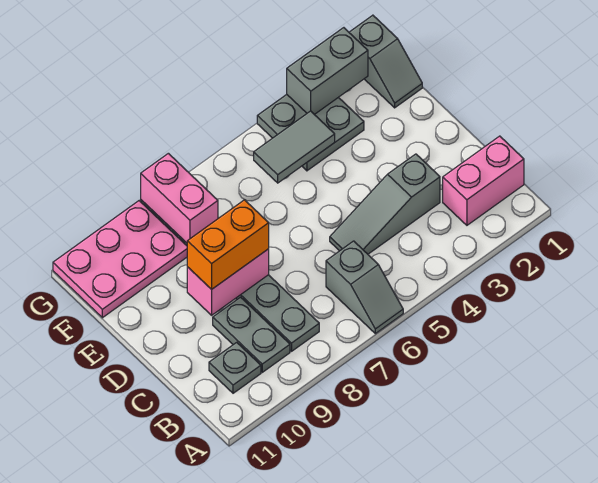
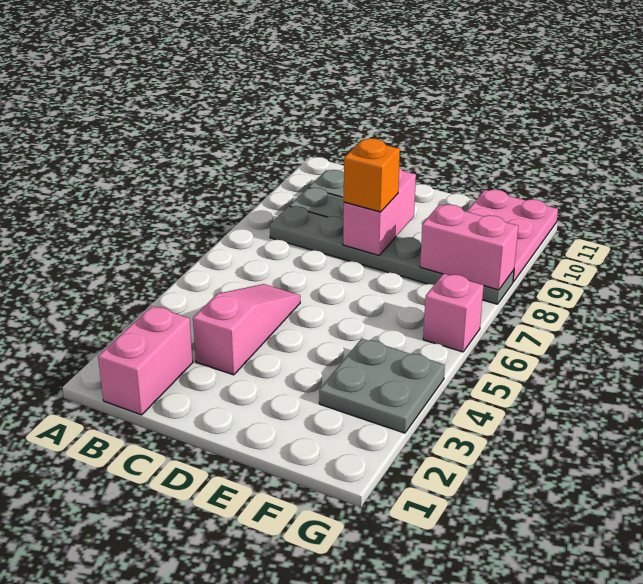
grey 1x2 slope [326,241,403,334] -> none
grey 1x3 slope [330,154,440,254] -> pink 1x3 slope [193,284,300,375]
orange 1x2 brick [187,200,269,289] -> orange 1x1 brick [344,138,400,212]
grey 1x2 slope [349,15,422,108] -> none
grey 1x2 tile [254,111,335,183] -> none
grey 1x2 brick [287,28,368,115] -> none
none -> pink 1x1 brick [423,274,484,352]

